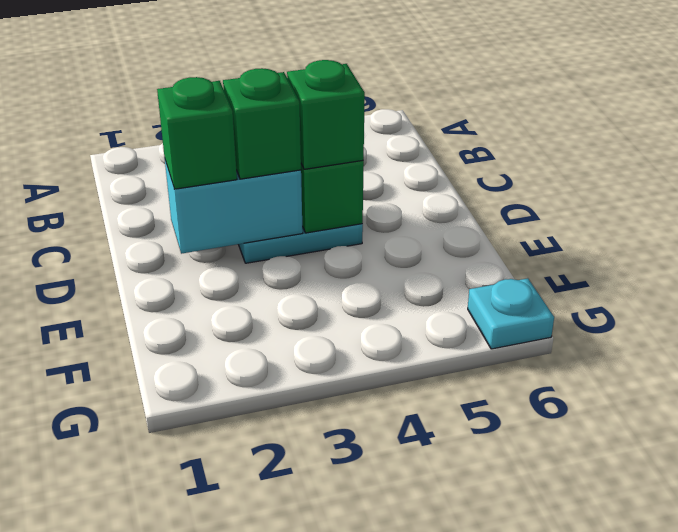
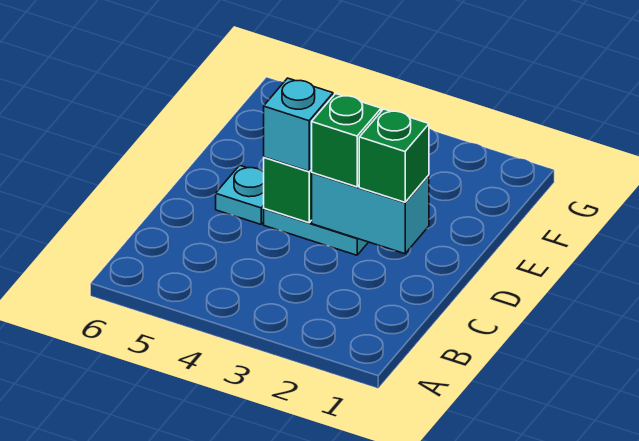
green 1x1 brick [287,60,365,169] -> cyan 1x1 brick [264,78,333,171]
cyan 1x1 plate [468,278,554,349] -> cyan 1x1 plate moved to [216,165,264,224]

